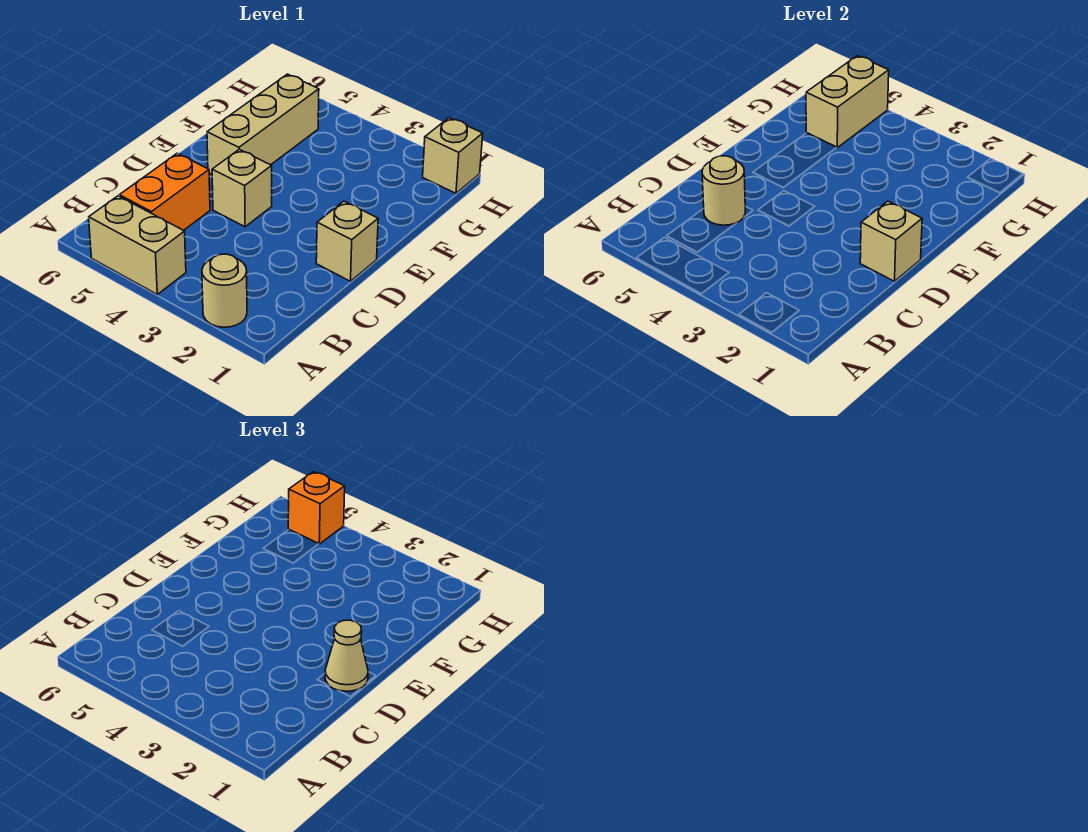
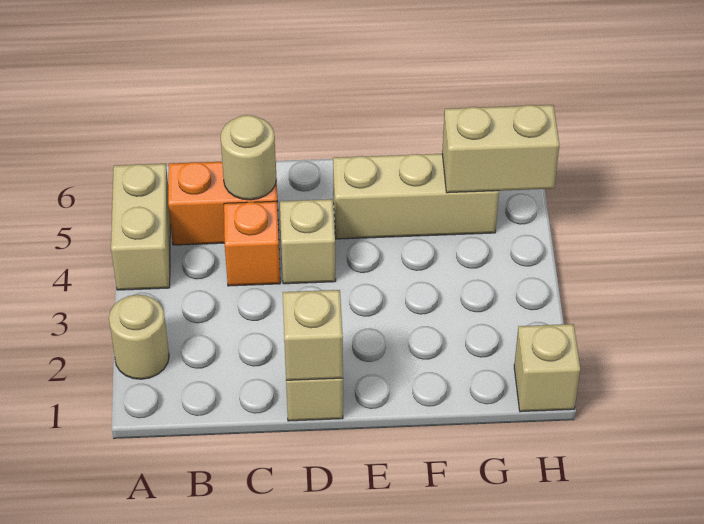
tan 1x1 cone [325,620,368,691] -> none
orange 1x1 brick [288,472,345,544] -> orange 1x1 brick moved to [224,201,280,286]

